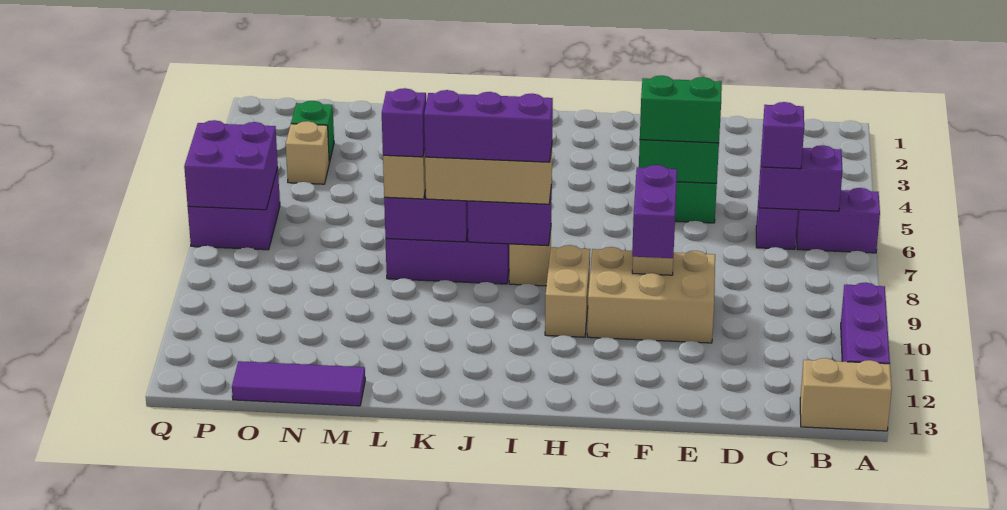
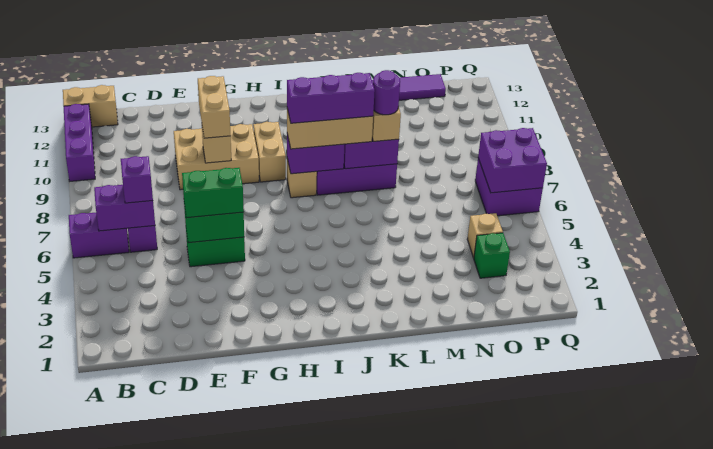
purple 1x2 brick [632,165,677,258] -> tan 1x2 brick [198,76,231,138]
purple 1x1 brick [382,88,426,157] -> purple 1x1 round brick [373,70,400,115]

